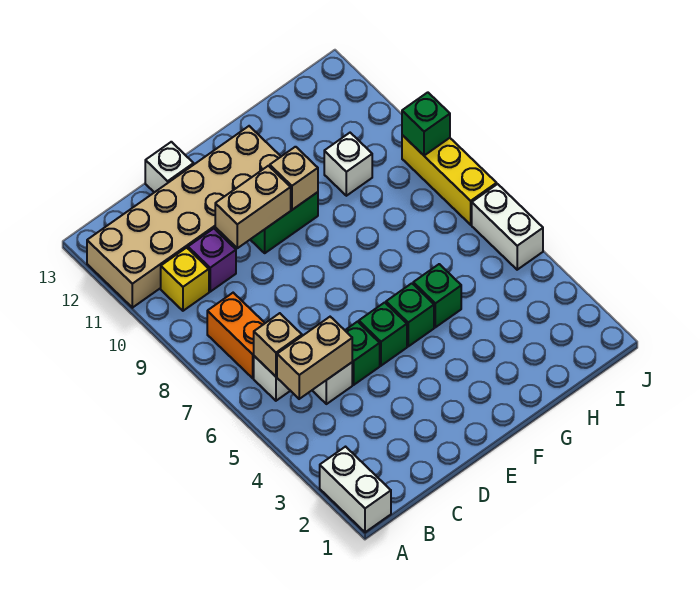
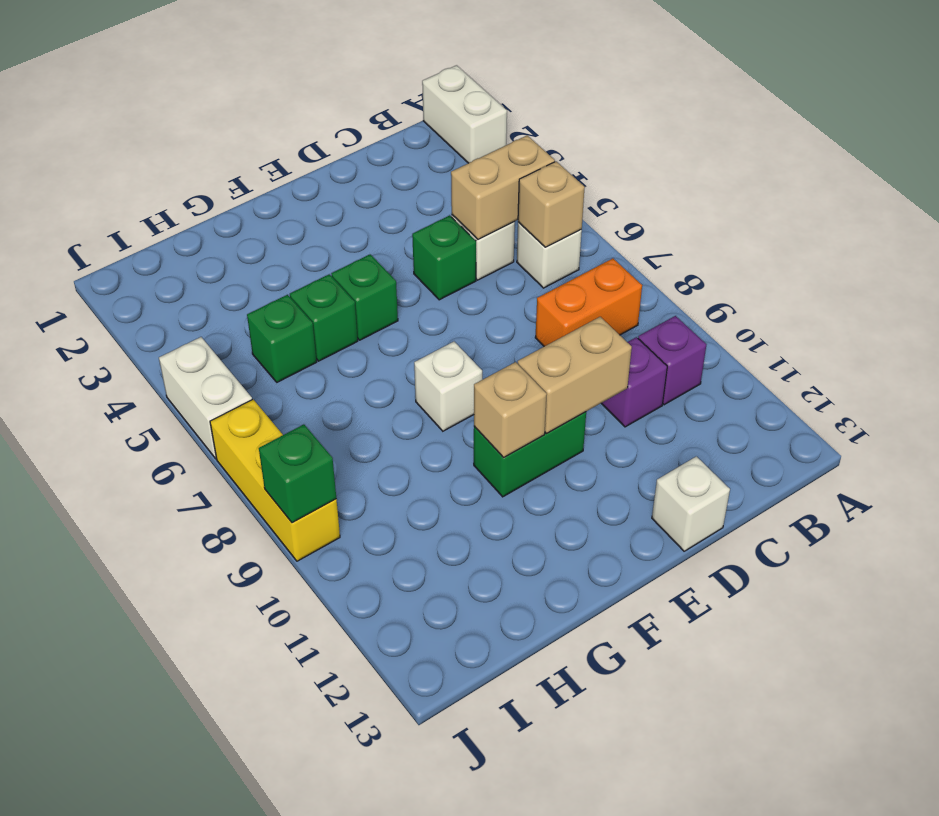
tan 2x6 brick [87,126,281,308] -> none
orange 1x2 brick [207,293,265,378] -> orange 1x2 brick turned to [535,258,642,346]
yellow 1x1 brick [161,248,209,311] -> purple 1x1 brick [638,316,706,405]
green 1x1 brick [359,302,407,366] -> green 1x1 brick moved to [247,295,317,382]
white 1x1 brick [324,133,372,196] -> white 1x1 brick moved to [414,342,482,431]

